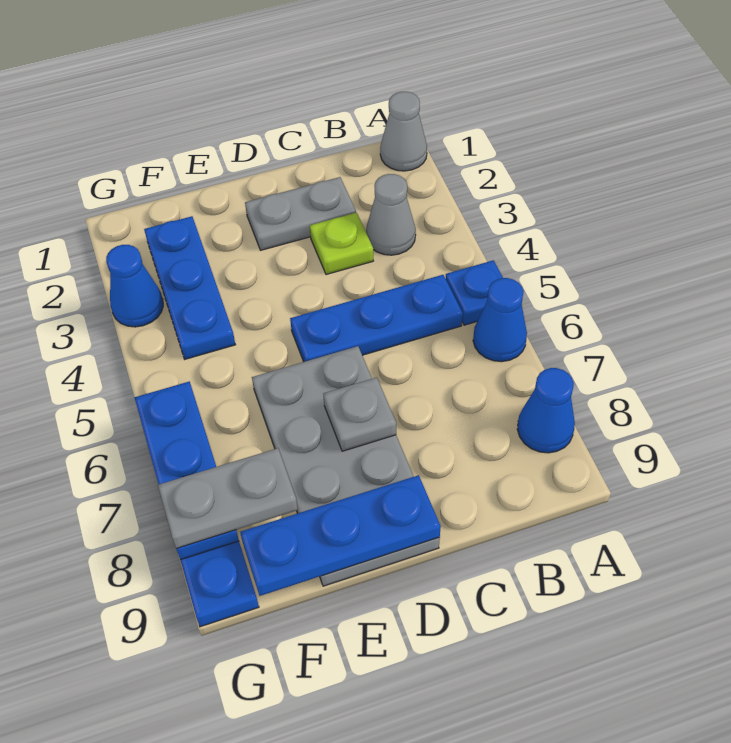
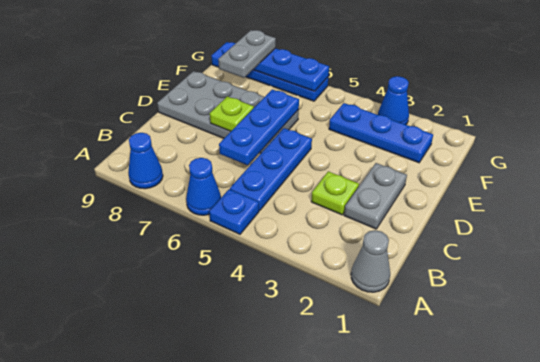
grey 1x1 cone [366,174,416,255] -> none
grey 1x1 plate [323,378,396,451] -> lime 1x1 plate [210,96,254,131]
blue 1x3 plate [240,475,441,596] -> blue 1x3 plate moved to [219,90,299,165]

